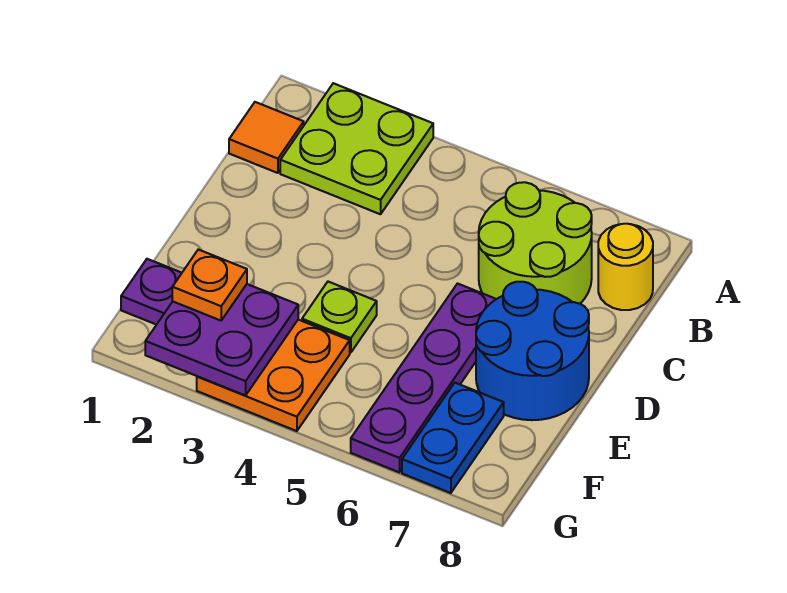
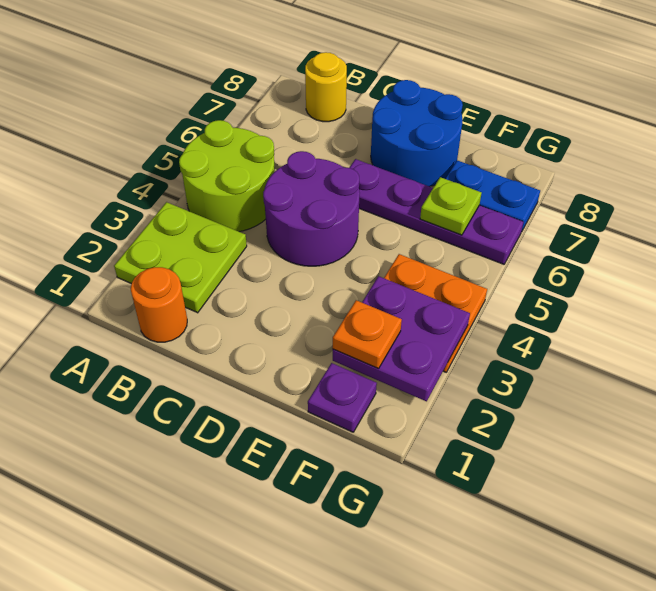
orange 1x1 tile [229,102,304,173] -> orange 1x1 round brick [131,267,187,342]
lime 2x2 round brick [479,182,592,304] -> lime 2x2 round brick moved to [179,120,275,232]
none -> purple 2x2 round brick [263,151,360,266]
lime 1x1 plate [302,282,377,353] -> lime 1x1 plate moved to [420,177,482,235]

